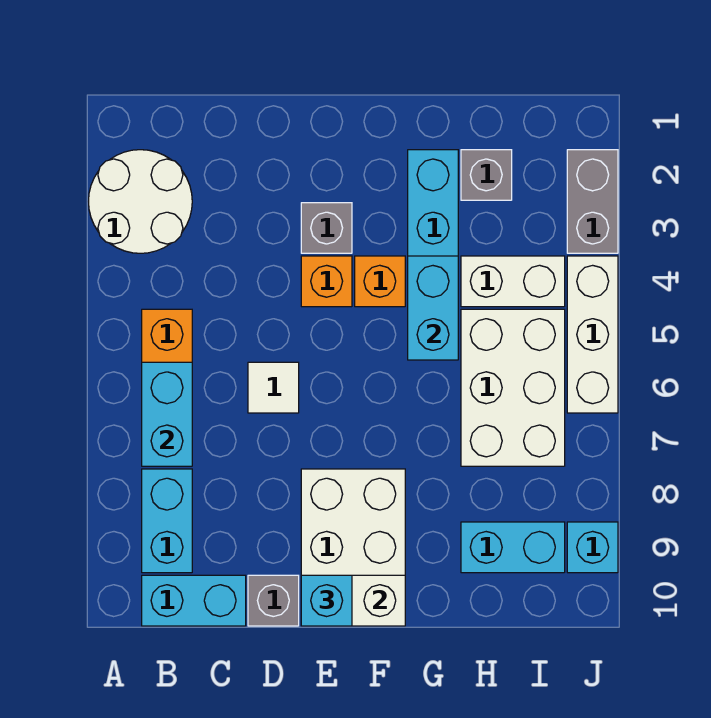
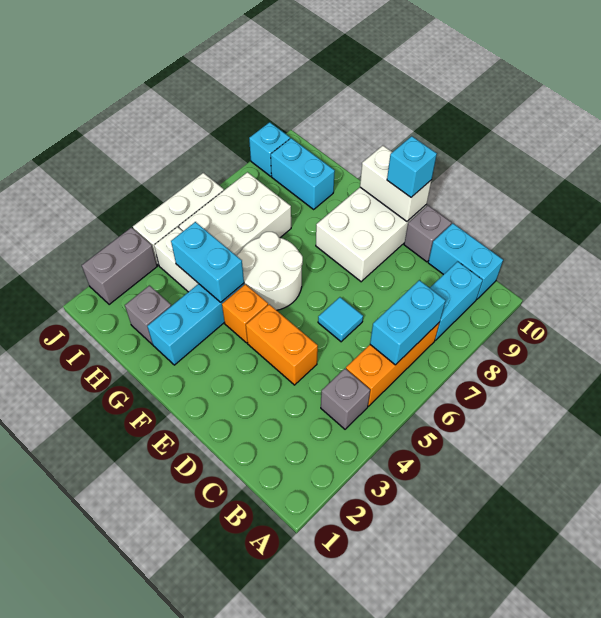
white 2x2 round brick [88,150,192,253] -> white 2x2 round brick moved to [237,232,303,310]
white 1x1 tile [248,362,299,413] -> cyan 1x1 tile [318,297,363,342]
grey 1x1 brick [301,203,352,253] -> grey 1x1 brick moved to [321,369,370,429]
orange 1x1 brick [301,256,352,307] -> orange 1x2 brick [246,304,318,385]
cyan 1x2 brick [408,256,458,360] -> cyan 1x2 brick turned to [171,222,244,302]

